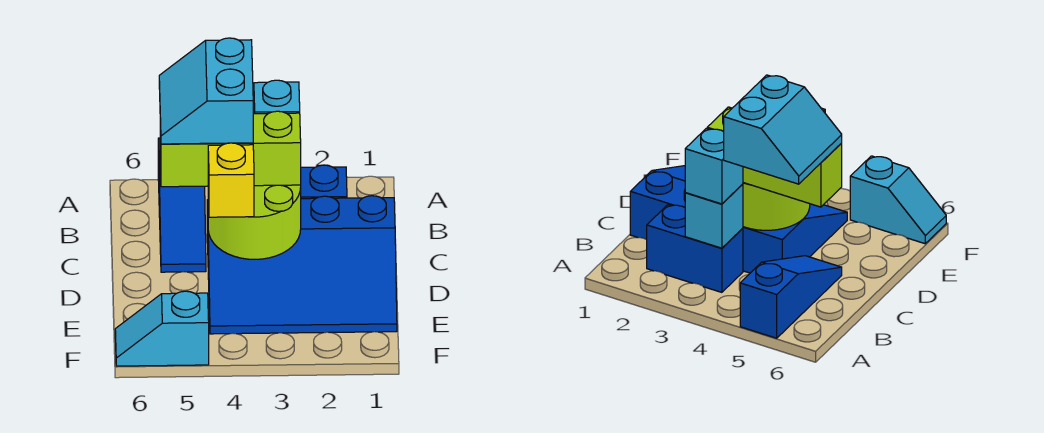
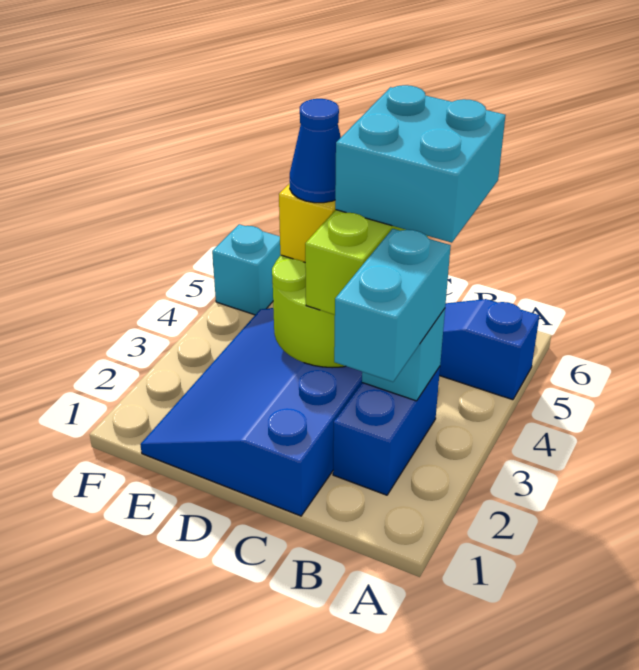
cyan 1x1 brick [254,80,300,114] -> cyan 1x2 brick [334,229,451,382]
cyan 2x2 slope [159,38,253,144] -> cyan 2x2 brick [335,85,506,243]
none -> blue 1x1 cone [290,99,341,203]

